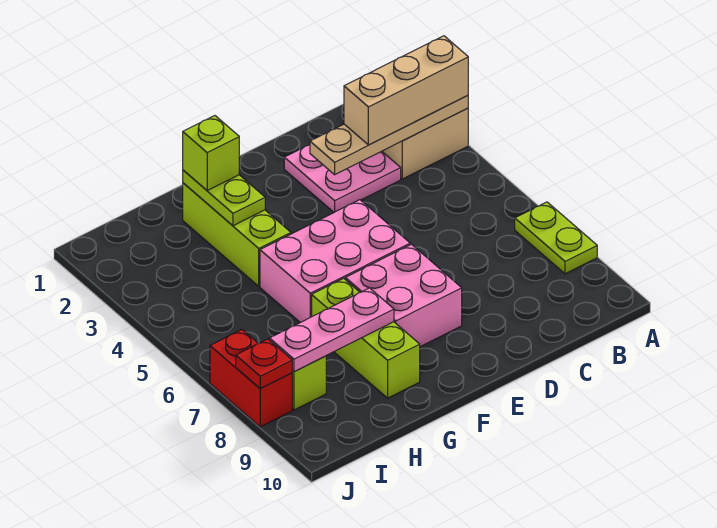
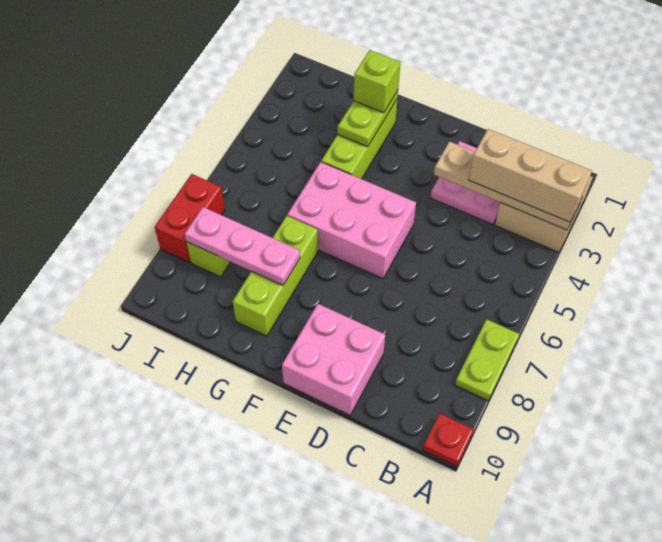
pink 2x2 brick [345,244,462,347] -> pink 2x2 brick moved to [282,304,385,415]
red 1x1 plate [236,339,292,389] -> red 1x1 plate moved to [423,414,474,467]

